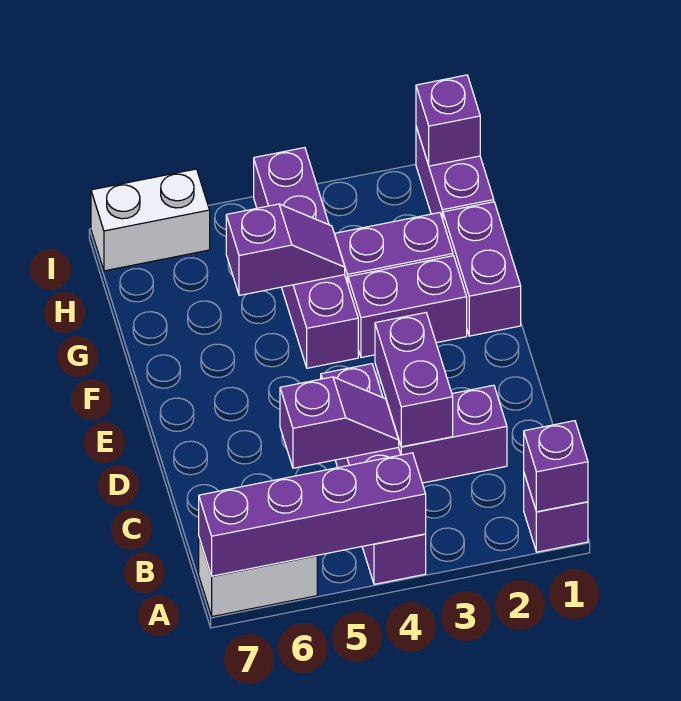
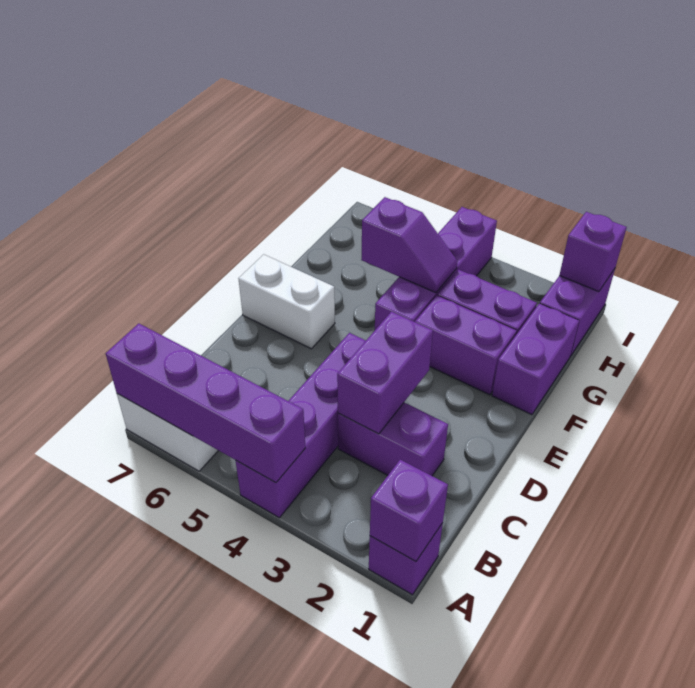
purple 1x2 slope [280,377,399,468] -> none
white 1x2 brick [91,169,210,271] -> white 1x2 brick moved to [238,254,335,349]

